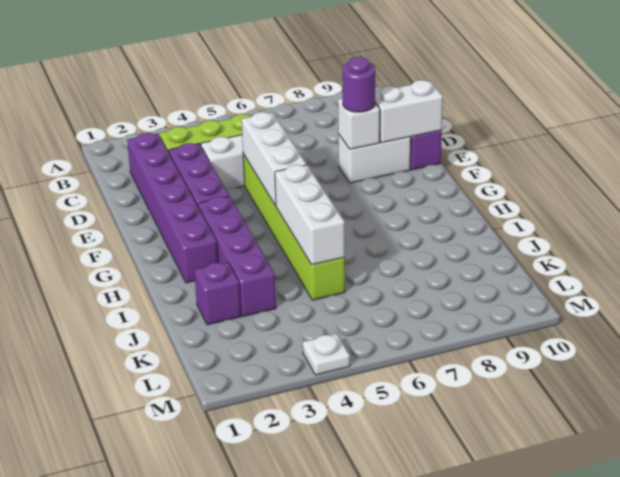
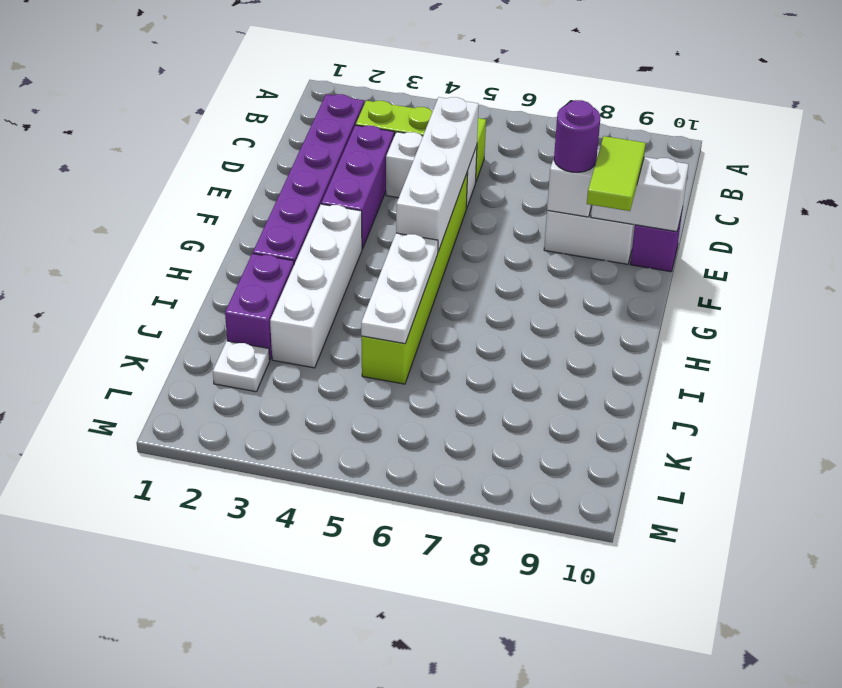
white 1x3 brick [242,112,307,206] -> white 1x4 brick [396,97,479,251]
none -> lime 1x2 tile [587,136,646,211]
purple 1x4 brick [198,196,276,316] -> white 1x4 brick [270,204,362,368]
white 1x3 brick [275,165,345,265] -> white 1x3 plate [361,233,438,344]
purple 1x1 brick [194,262,241,325] -> purple 1x2 brick [225,254,294,360]
white 1x1 plate [303,334,350,375] -> white 1x1 plate moved to [213,341,270,392]

